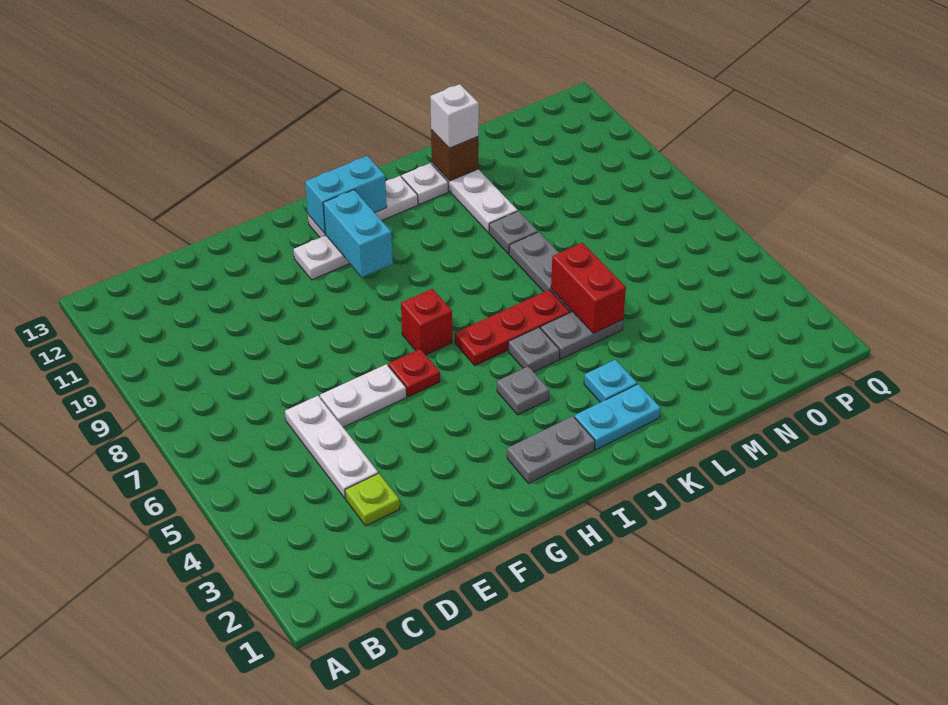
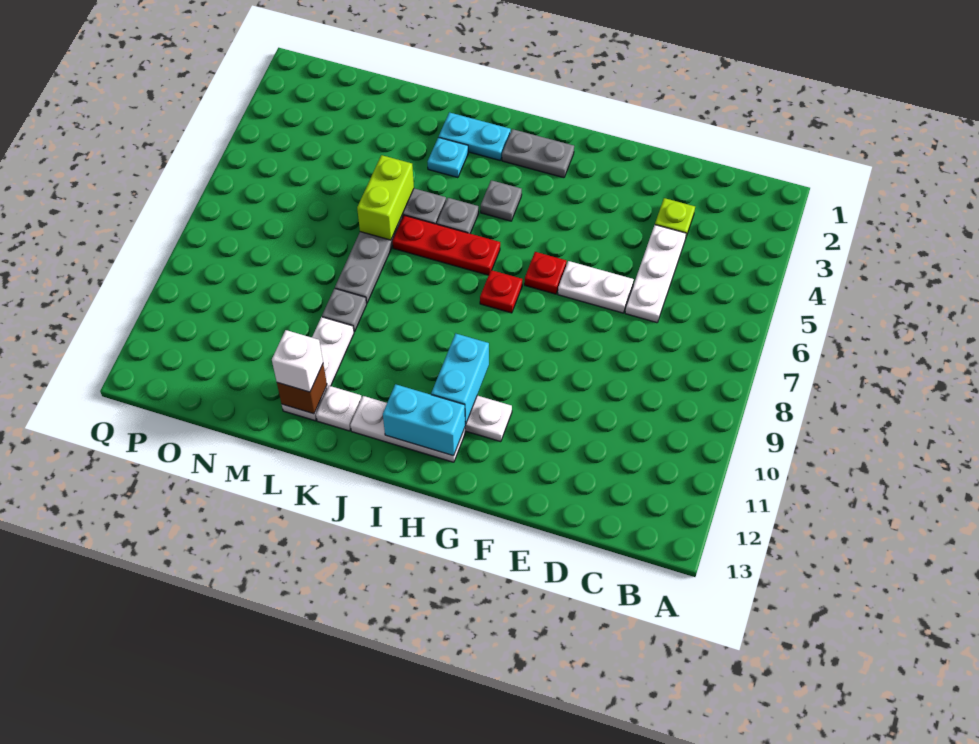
red 1x1 brick [401,289,452,355] -> red 1x1 plate [480,270,522,313]
red 1x2 brick [551,243,626,333] -> lime 1x2 brick [357,155,414,240]

